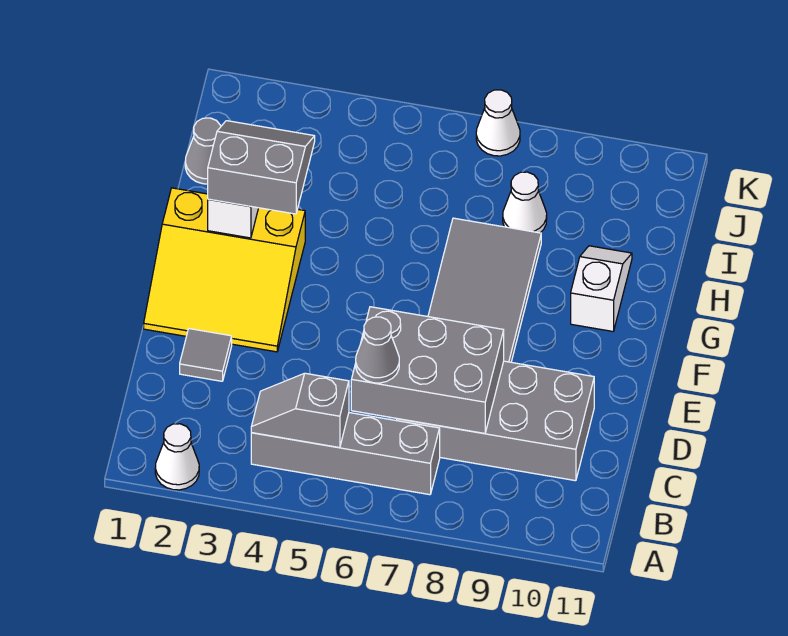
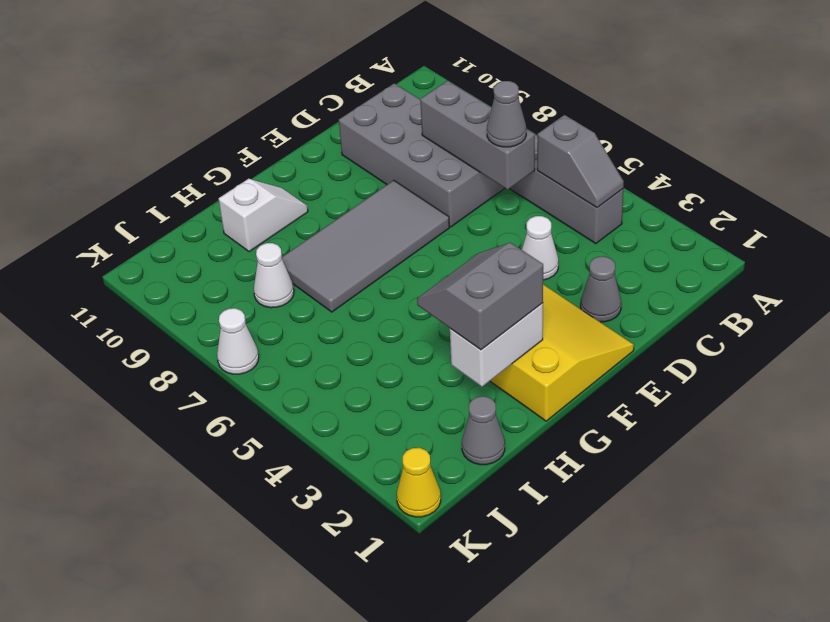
white 1x1 cone [155,424,199,490] -> white 1x1 cone moved to [522,216,558,280]
grey 2x3 brick [351,307,504,434] -> grey 1x3 brick [420,81,535,190]
grey 1x1 tile [180,329,232,381] -> grey 1x1 cone [581,256,621,322]
grey 2x2 slope [208,121,315,214] -> grey 2x2 slope turned to [417,243,543,350]
white 1x2 slope [571,246,632,331] -> white 1x2 slope turned to [219,179,308,252]
none -> yellow 1x1 cone [397,448,441,517]

